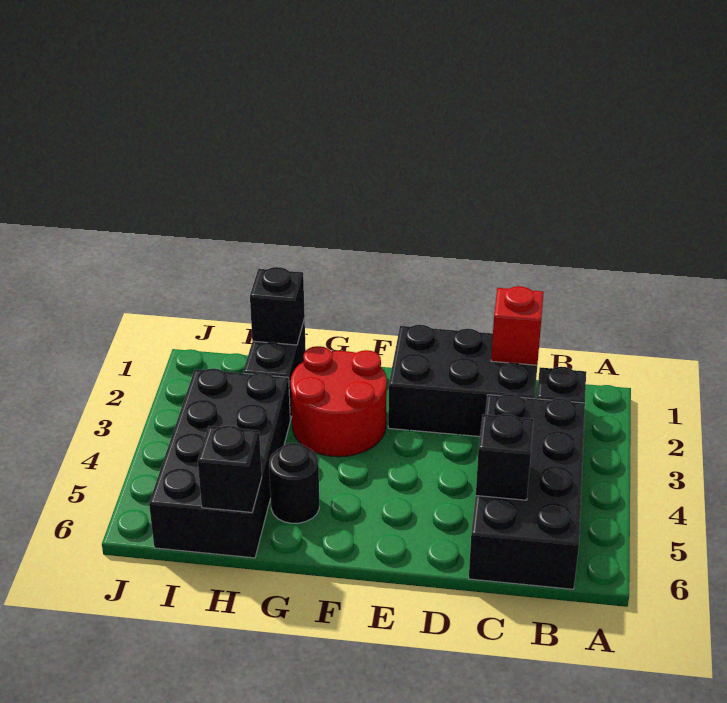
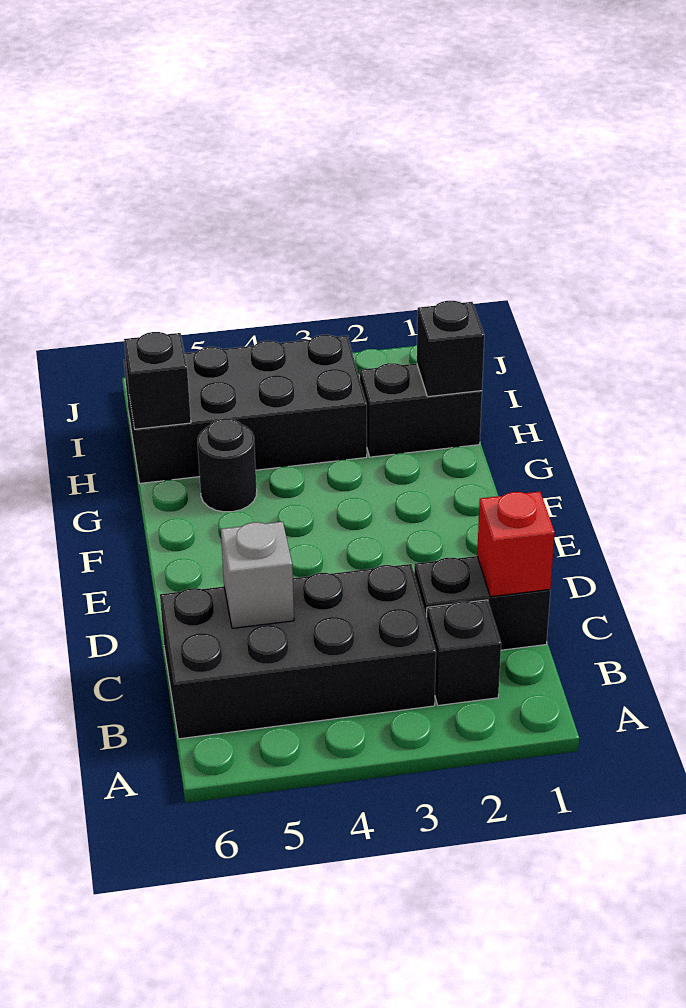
black 2x3 brick [388,325,537,437] -> black 1x2 brick [414,556,550,650]
black 1x1 brick [476,414,534,500] -> grey 1x1 brick [221,522,294,628]
red 2x2 round brick [291,346,387,457] -> none

